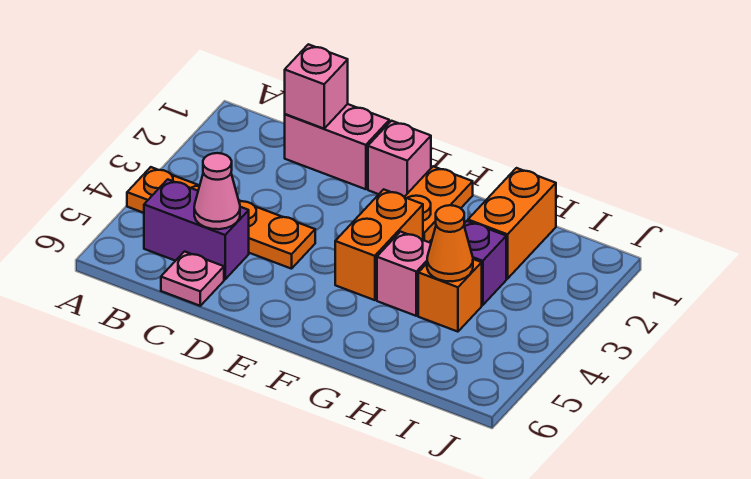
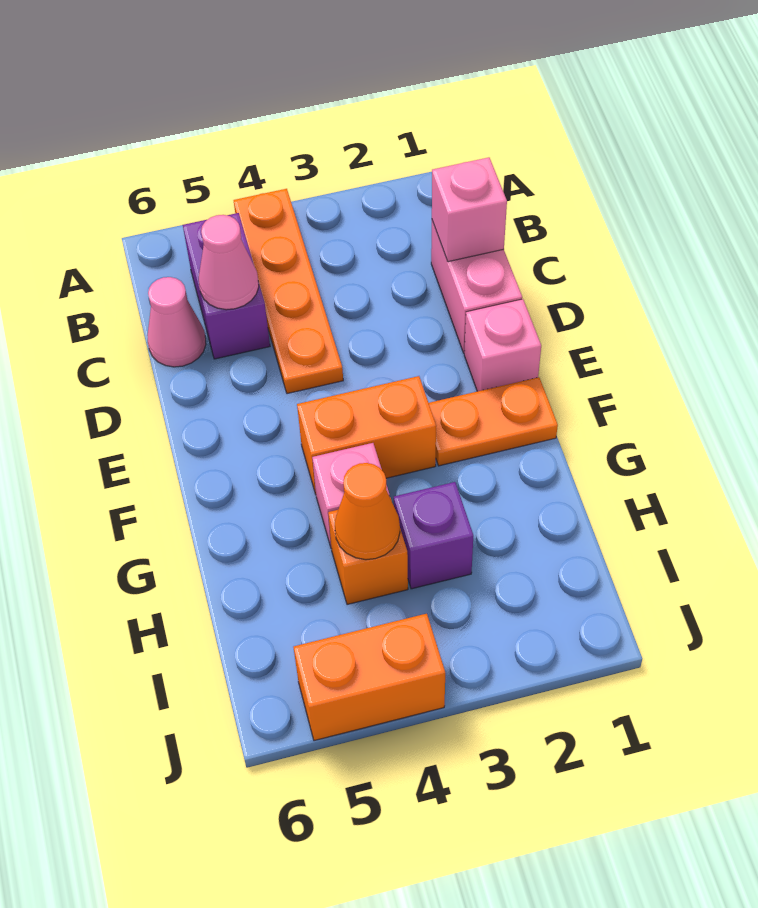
pink 1x1 plate [161,252,224,306] -> pink 1x1 cone [147,277,206,367]
orange 1x2 brick [468,168,556,279] -> orange 1x2 brick moved to [294,614,445,741]

